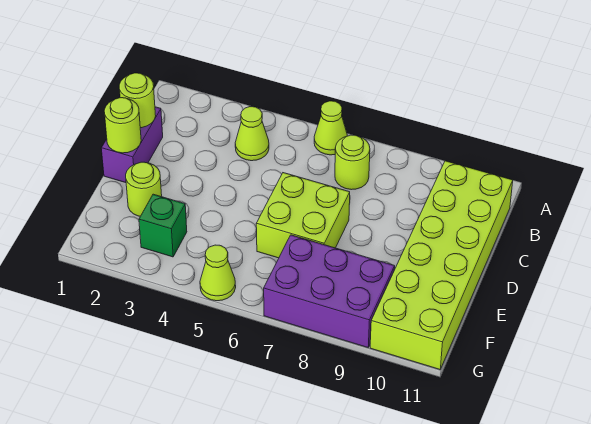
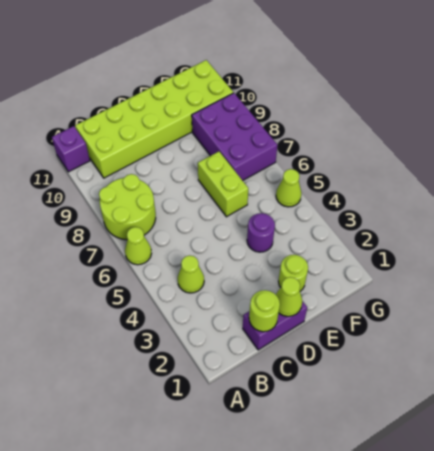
none -> purple 1x1 brick [52,126,90,172]
lime 1x1 round brick [335,135,370,190] -> lime 2x2 round brick [99,174,156,240]
lime 1x1 round brick [104,98,141,153] -> lime 1x1 cone [276,277,302,316]
lime 2x2 brick [256,173,350,258] -> lime 1x2 brick [198,152,248,217]
none -> purple 1x1 round brick [247,213,275,252]
green 1x1 brick [139,194,187,257] -> none

